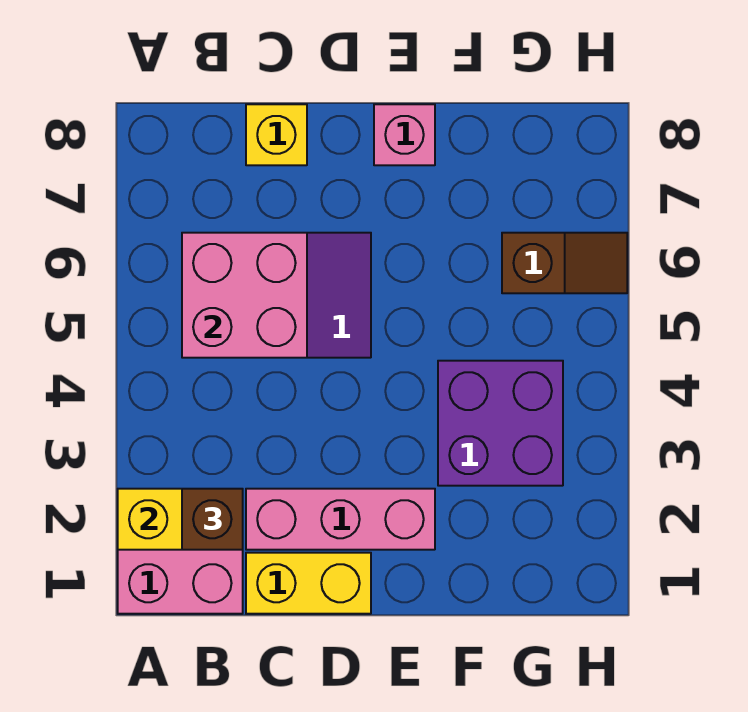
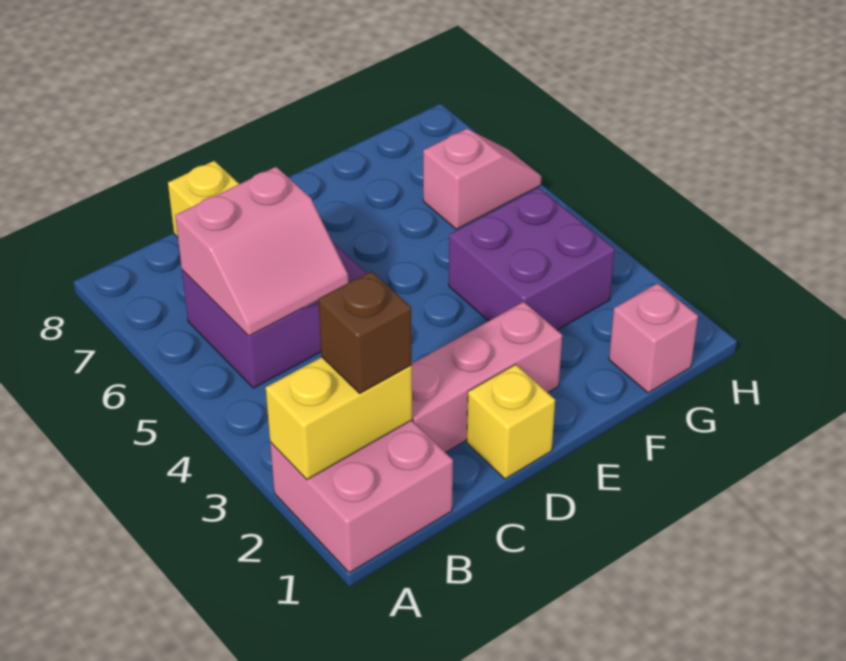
pink 2x2 brick [182,233,307,358] -> pink 2x2 slope [175,167,348,336]
yellow 1x2 brick [246,553,371,614] -> yellow 1x1 brick [467,364,555,479]
pink 1x1 brick [374,104,435,165] -> pink 1x1 brick moved to [609,283,698,393]
brown 1x2 slope [502,233,627,293] -> pink 1x2 slope [423,129,541,229]

